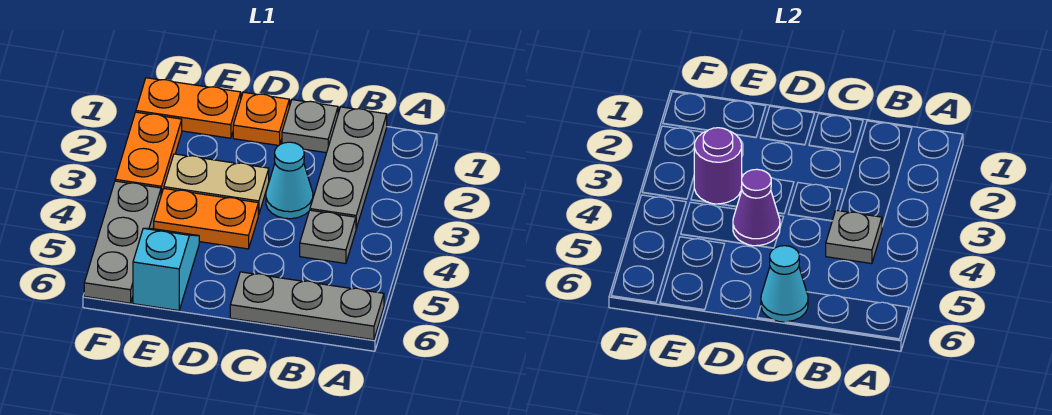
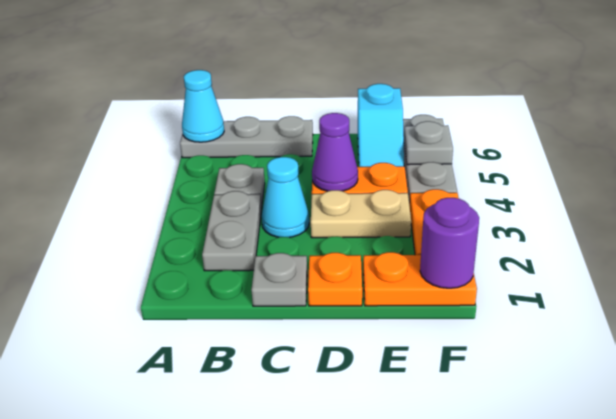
grey 1x3 plate [310,107,387,228] -> grey 1x2 plate [202,191,262,271]
grey 1x1 plate [826,210,882,264] -> grey 1x1 plate moved to [404,121,453,165]
cyan 1x1 cone [761,246,808,322] -> cyan 1x1 cone moved to [182,70,224,142]
purple 1x1 round brick [694,128,742,204] -> purple 1x1 round brick moved to [420,198,479,288]

